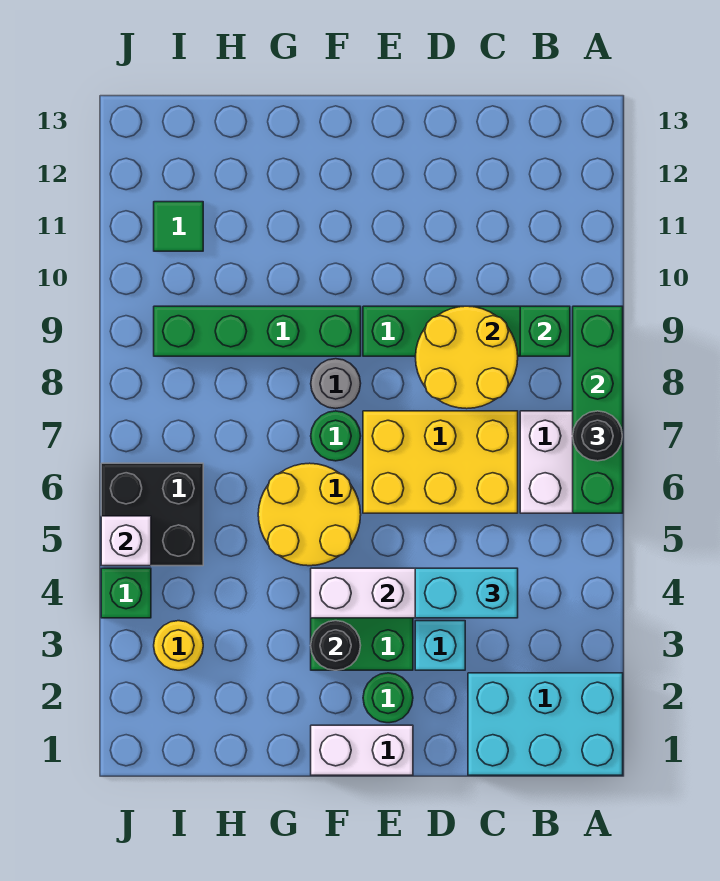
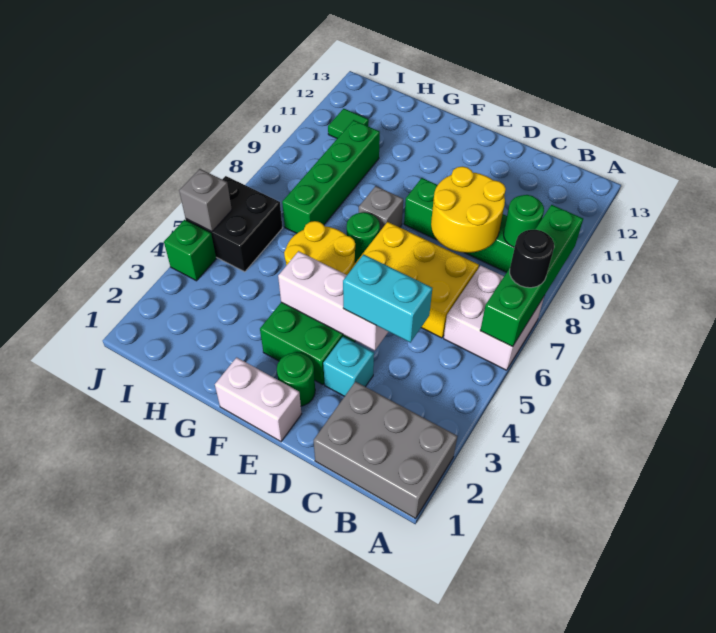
cyan 2x3 brick [468,673,623,775] -> grey 2x3 brick [314,382,457,518]
green 1x1 brick [520,306,570,356] -> green 1x1 round brick [504,195,544,248]
black 1x1 round brick [311,621,361,670] -> none
grey 1x1 round brick [311,359,361,409] -> grey 1x1 brick [359,186,403,231]
green 1x4 brick [154,306,361,356] -> green 1x4 brick turned to [282,120,380,233]
yellow 1x1 round brick [154,621,203,670] -> none
white 1x1 brick [101,516,151,566] -> grey 1x1 brick [179,169,232,232]

